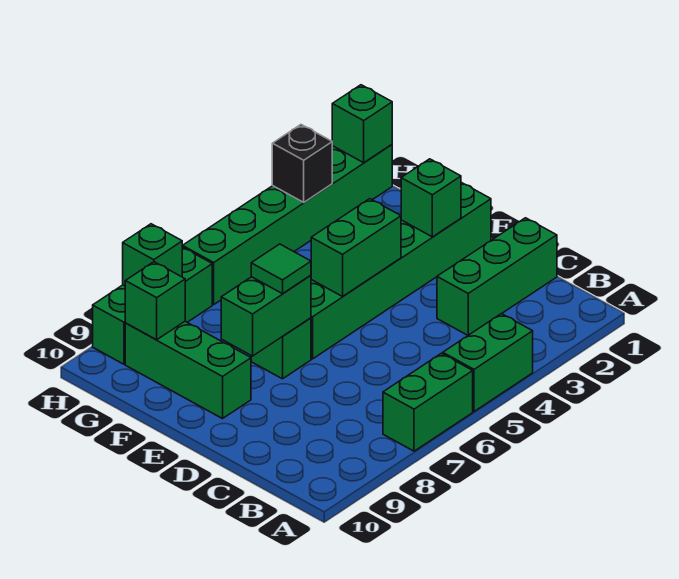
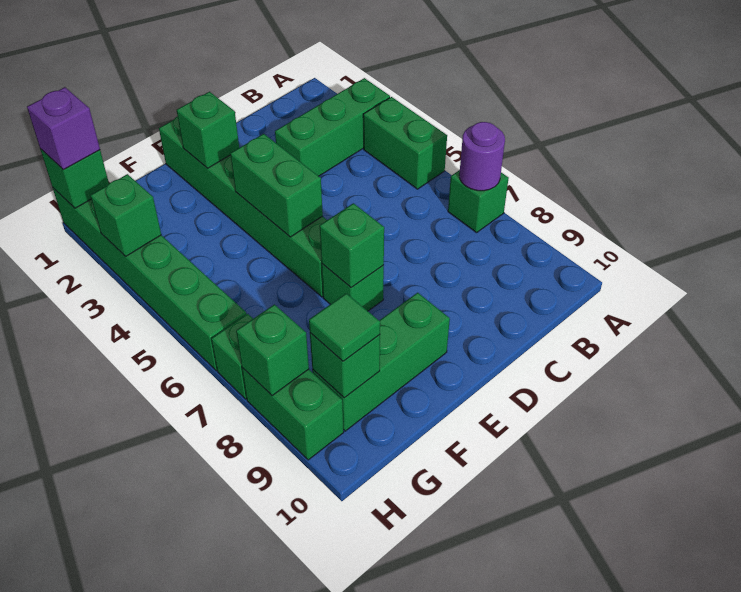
green 1x2 brick [383,353,473,451] -> green 1x1 brick [448,170,509,233]
none -> purple 1x1 round brick [459,122,505,191]
green 1x3 brick [437,218,557,335] -> green 1x3 brick turned to [275,78,390,176]
green 1x2 brick [221,275,311,356] -> green 1x1 brick [320,203,384,287]
green 1x1 tile [251,244,311,294] -> green 1x1 tile moved to [309,293,380,361]
none -> purple 1x1 brick [27,87,100,170]
black 1x1 brick [272,125,332,202] -> green 1x1 brick [91,174,161,256]

